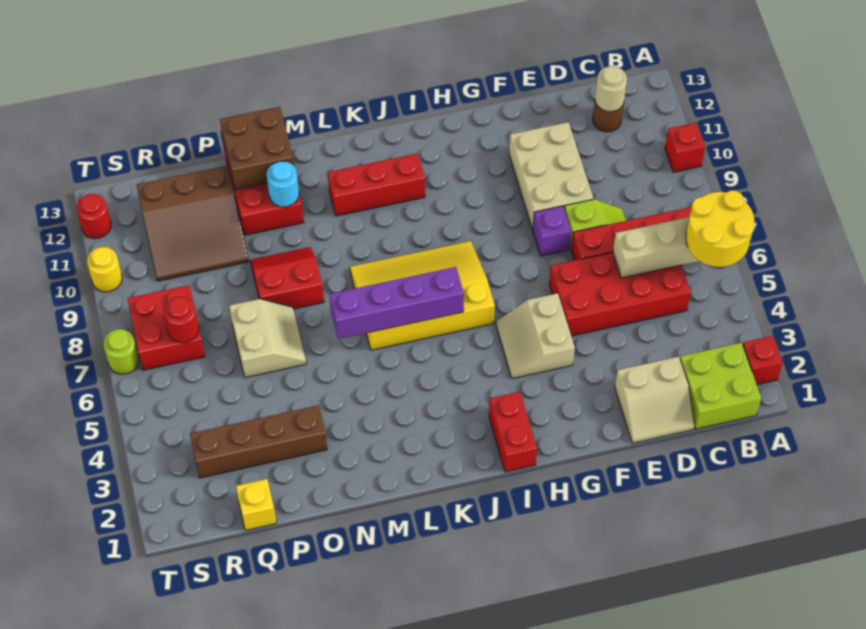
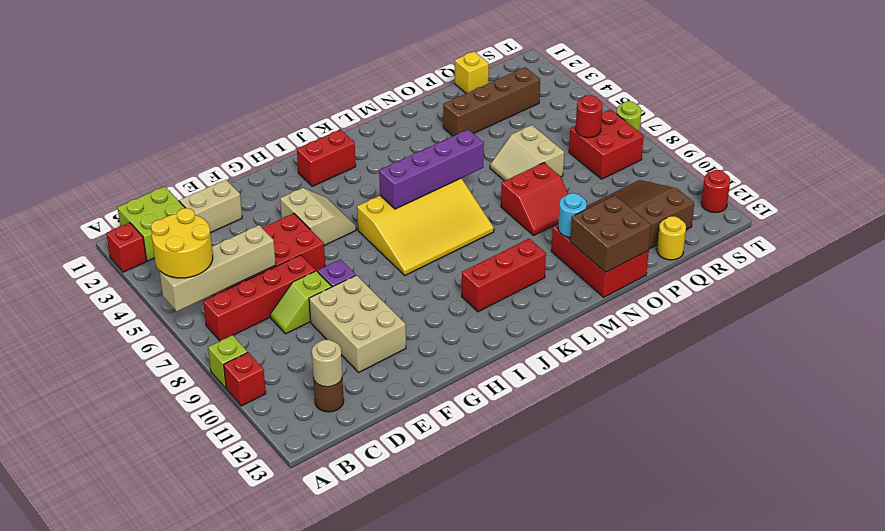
none -> lime 1x1 brick [208,335,248,388]
red 1x2 brick [489,392,537,472] -> red 1x2 brick turned to [297,130,356,186]
yellow 1x1 round brick [87,247,122,292] -> yellow 1x1 round brick moved to [657,216,686,260]

